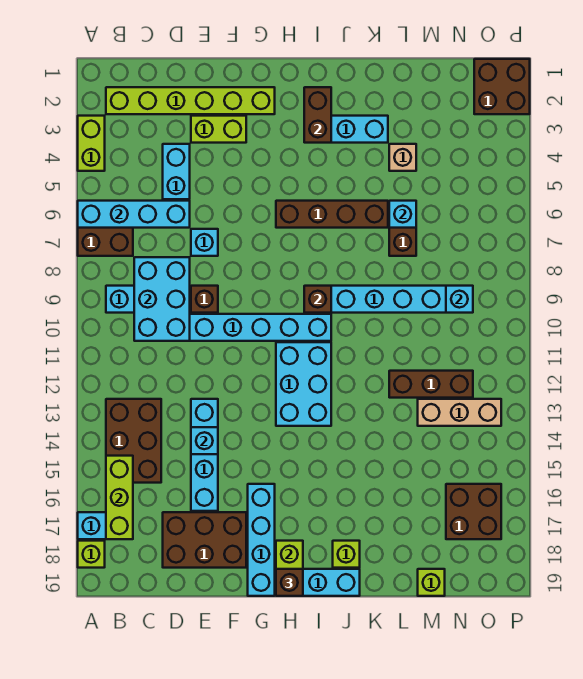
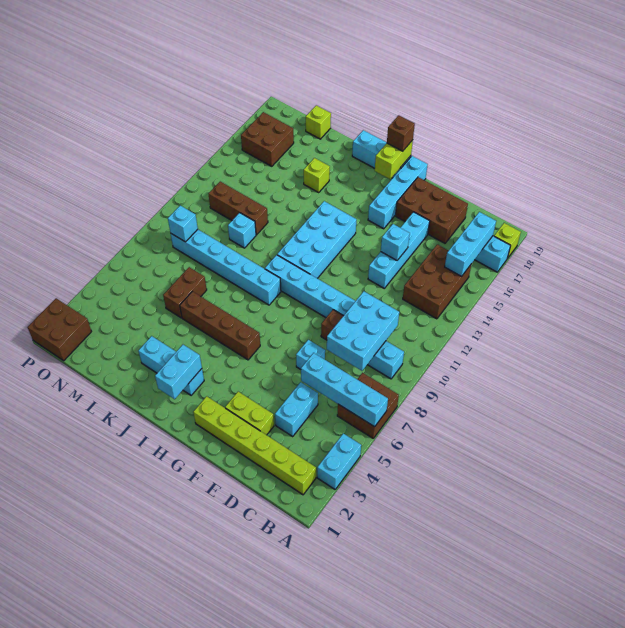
lime 1x2 brick [78,116,105,171] -> cyan 1x2 brick [317,433,361,489]
lime 1x3 brick [106,456,133,539] -> cyan 1x3 brick [445,212,496,277]
cyan 2x3 brick [276,342,331,426] -> cyan 2x4 brick [277,201,356,278]
brown 1x2 brick [304,87,331,143] -> cyan 1x2 brick [155,345,202,399]
brown 1x1 brick [304,286,331,313] -> none
lime 1x1 brick [333,541,360,568] -> lime 1x1 brick moved to [304,158,330,192]
tan 1x1 brick [389,144,416,171] -> none
cyan 1x1 brick [389,201,416,228] -> cyan 1x1 brick moved to [228,213,256,248]
tan 1x3 brick [418,399,501,426] -> none

